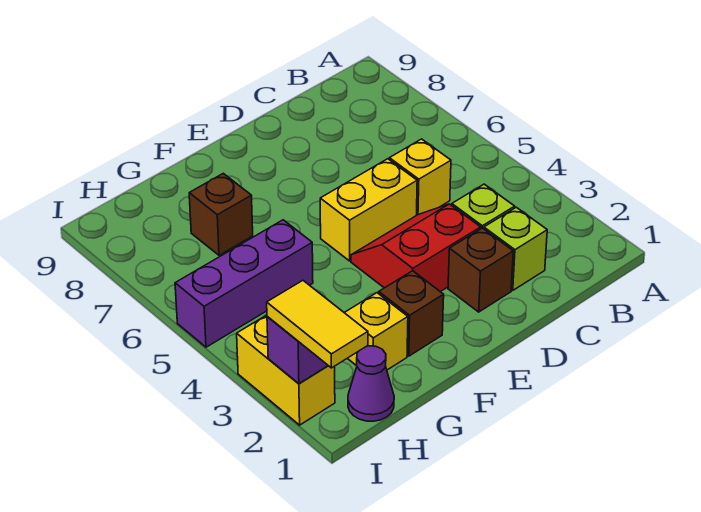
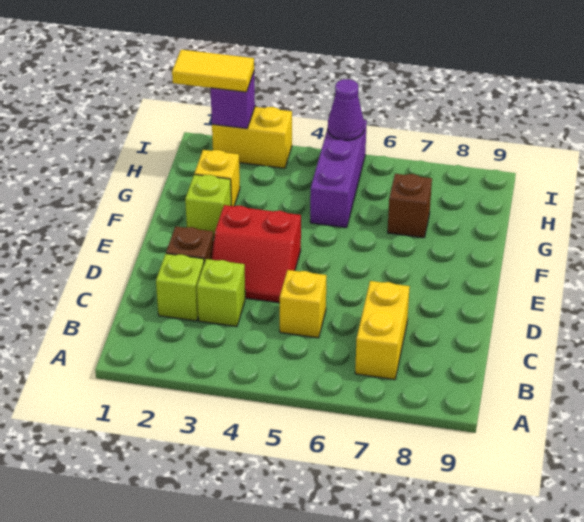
red 2x2 slope [351,204,481,292] -> red 2x2 slope turned to [211,205,301,303]
yellow 1x2 brick [320,159,417,261] -> yellow 1x2 brick moved to [355,281,410,380]
brown 1x1 brick [379,271,444,356] -> lime 1x1 brick [185,175,231,237]
purple 1x1 cone [348,346,394,421] -> purple 1x1 cone moved to [328,79,364,140]

